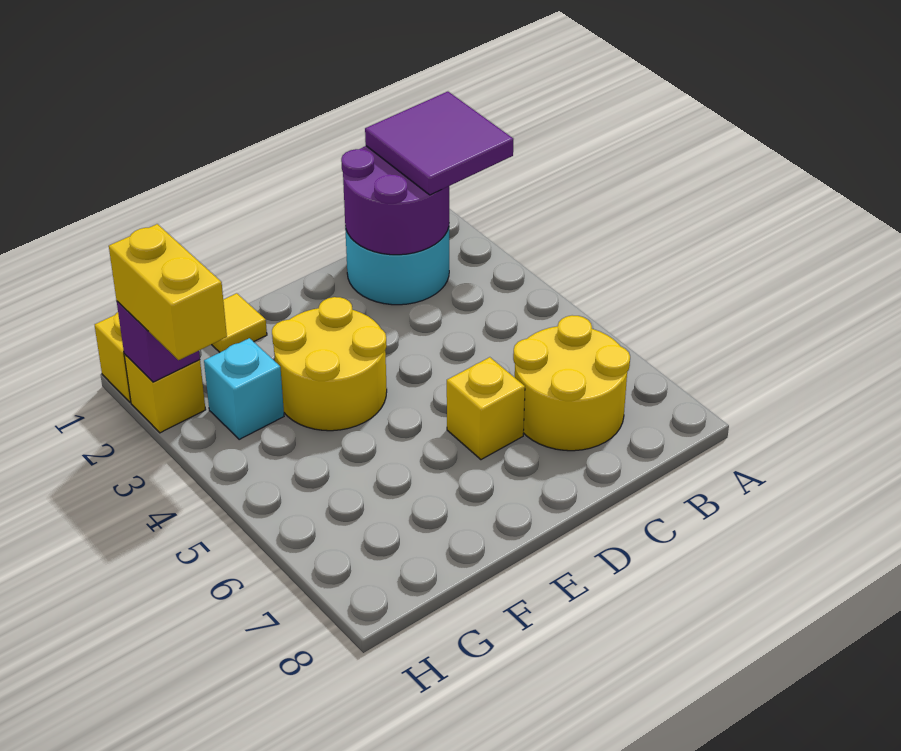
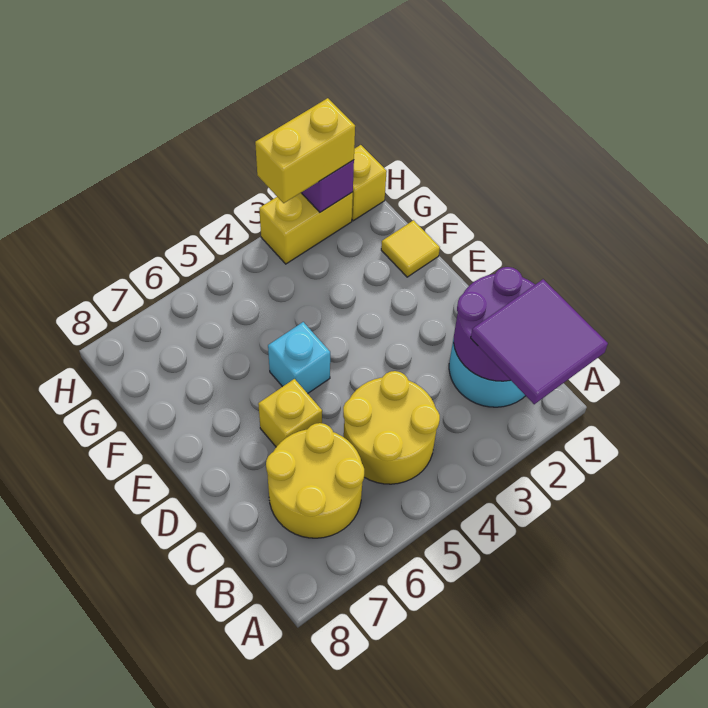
yellow 2x2 round brick [272,297,387,431] -> yellow 2x2 round brick moved to [343,371,440,484]
cyan 1x1 brick [204,338,284,439] -> cyan 1x1 brick moved to [268,322,330,393]
yellow 1x1 brick [124,354,206,433] -> yellow 1x2 brick [259,192,353,264]

